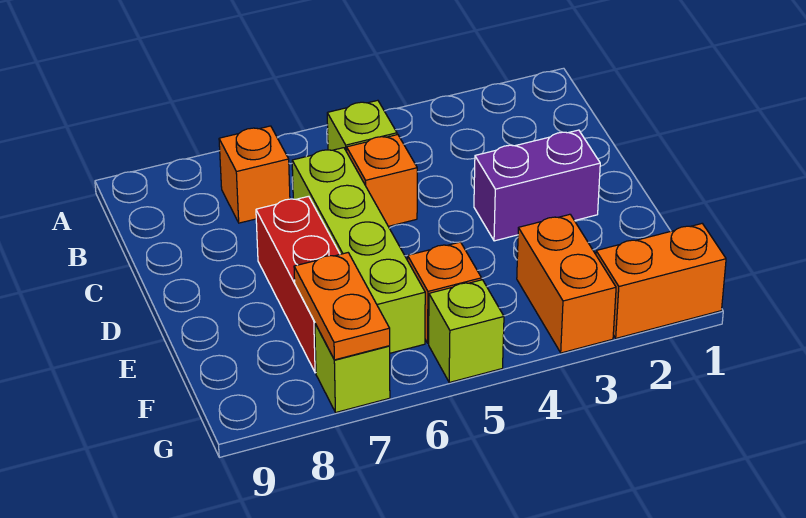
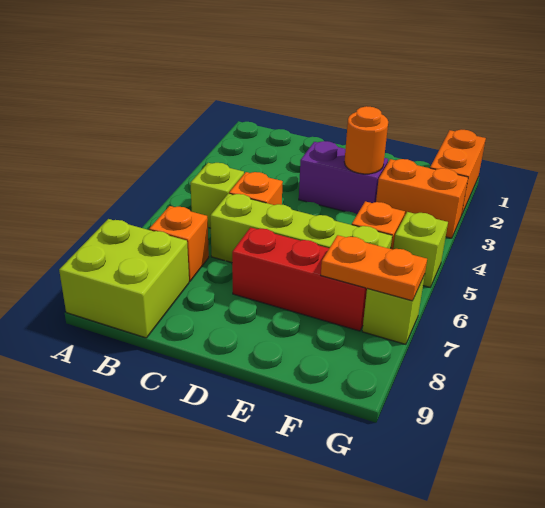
none -> lime 2x2 brick [59,219,189,338]
purple 1x2 brick [474,130,600,241] -> purple 1x2 brick turned to [299,141,388,214]
none -> orange 1x1 round brick [344,106,388,174]

